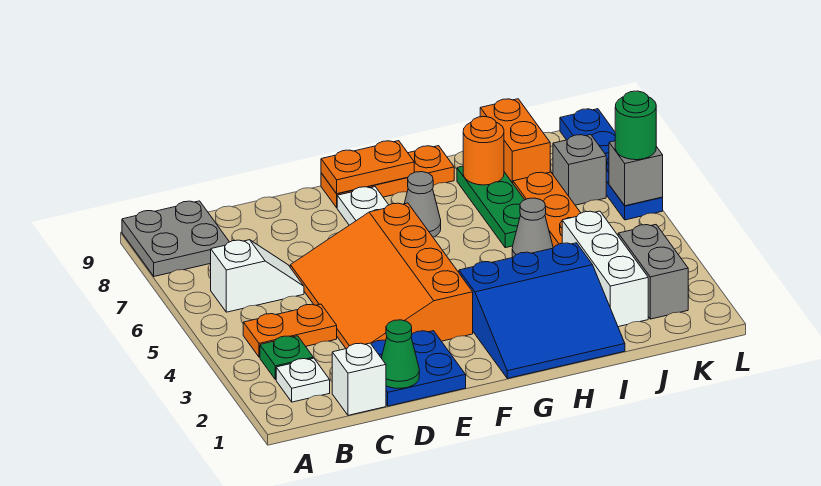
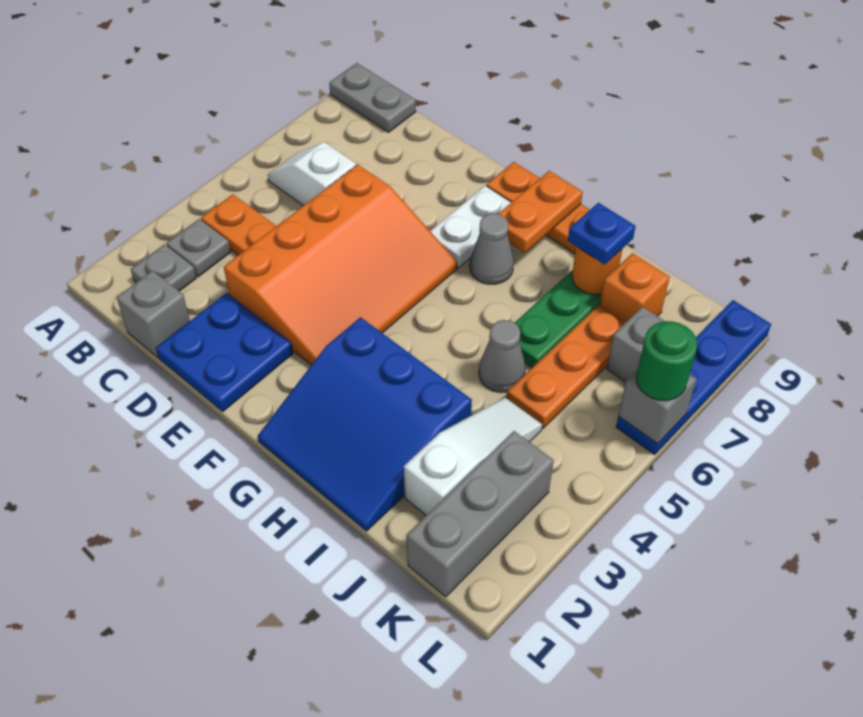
grey 2x2 plate [122,201,229,276] -> grey 1x2 plate [329,63,416,132]
white 1x1 plate [276,358,330,402] -> grey 1x1 plate [131,244,196,291]
green 1x1 plate [260,336,313,380] -> grey 1x1 plate [166,219,231,277]
white 1x2 slope [211,240,304,312] -> white 1x2 slope turned to [268,142,356,206]
white 1x1 brick [332,343,386,415] -> grey 1x1 brick [117,271,190,357]
green 1x1 cone [381,320,419,388] -> none
orange 3x4 slope [290,203,473,349] -> orange 3x4 slope turned to [224,164,458,365]
orange 1x2 plate [321,141,414,194] -> orange 1x2 plate turned to [498,171,583,253]
none -> blue 1x1 plate [568,203,636,265]
white 1x3 brick [562,211,648,327] -> white 1x3 slope [404,397,542,515]
orange 1x2 brick [480,99,550,183] -> orange 1x1 brick [600,253,670,323]
grey 1x2 brick [618,225,688,319] -> grey 1x3 brick [407,431,554,597]

